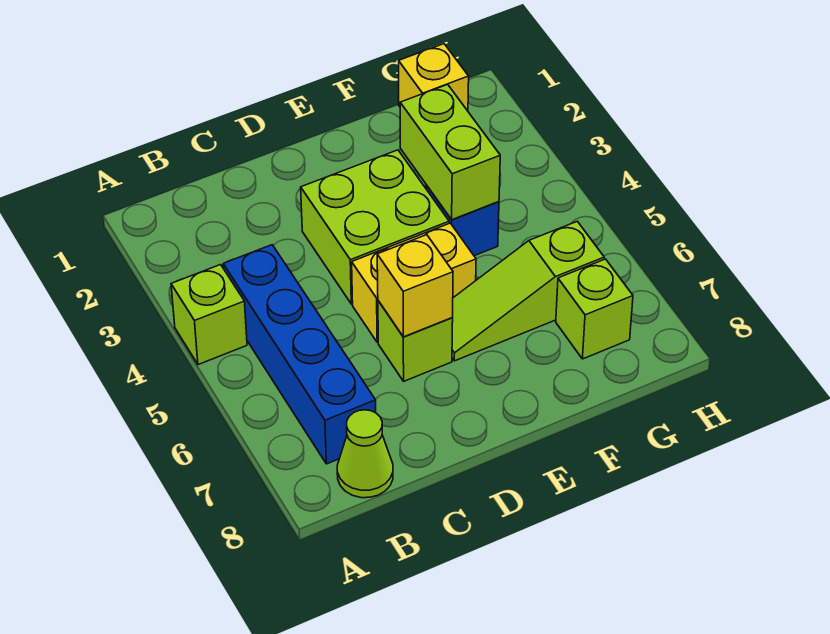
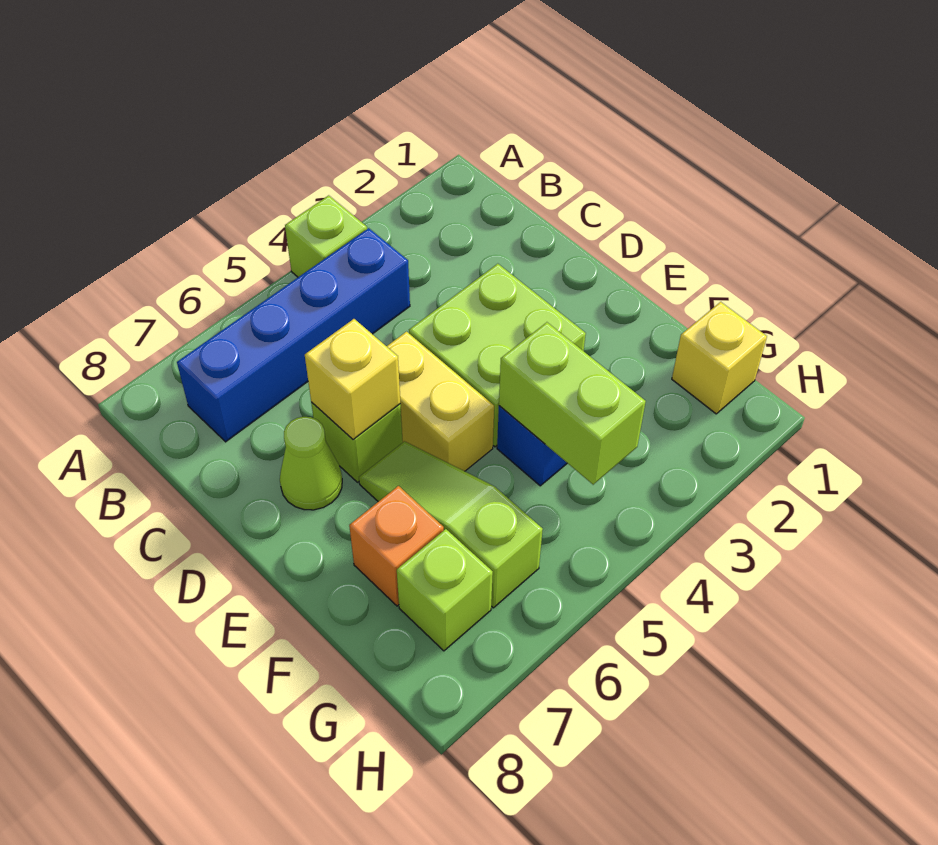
lime 1x1 cone [337,410,393,498] -> lime 1x1 cone moved to [280,417,342,510]
lime 1x2 brick [400,84,500,220] -> lime 1x2 brick turned to [499,322,646,485]
none -> orange 1x1 brick [349,486,444,606]

